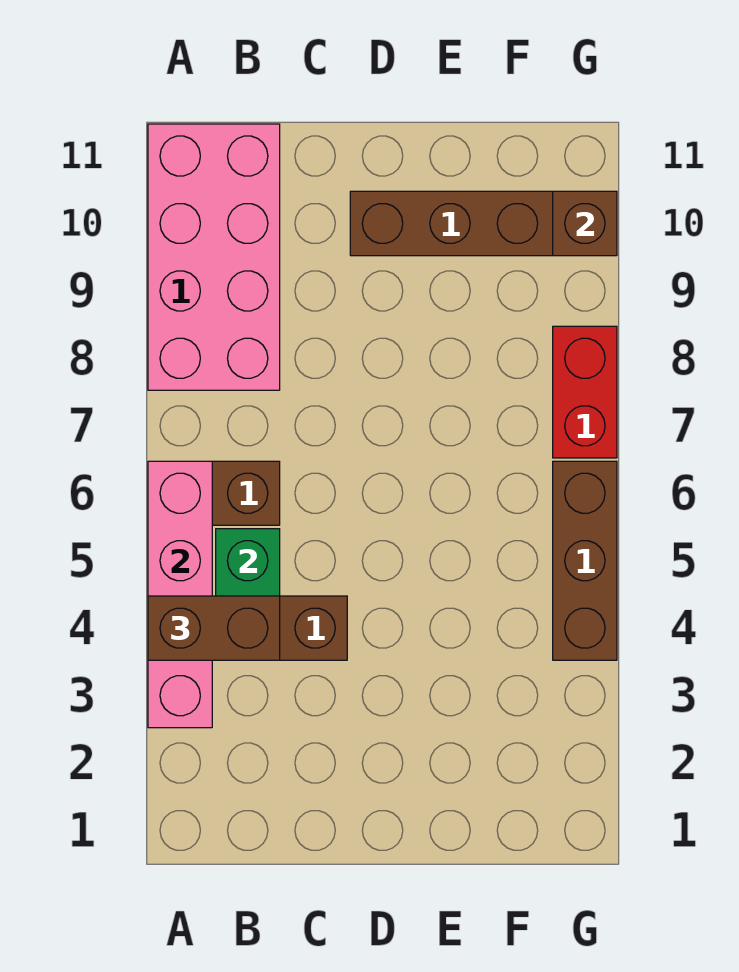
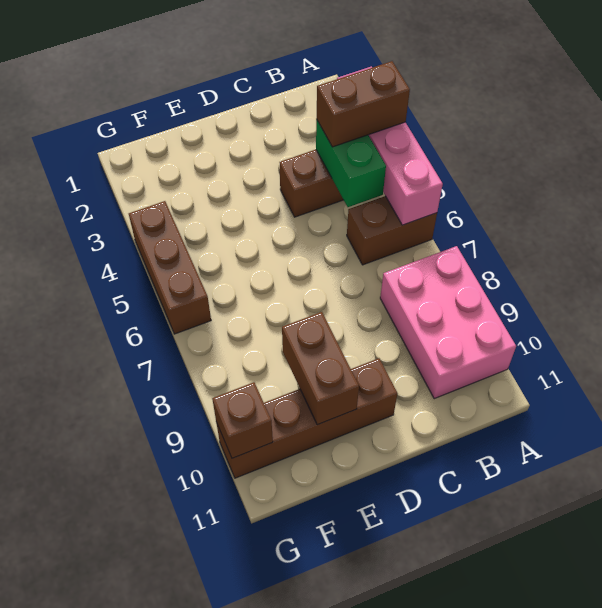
pink 2x4 brick [148,124,280,390] -> pink 2x3 brick [380,246,516,399]
none -> brown 1x2 brick [282,312,359,425]
red 1x2 brick [553,326,617,458] -> none

